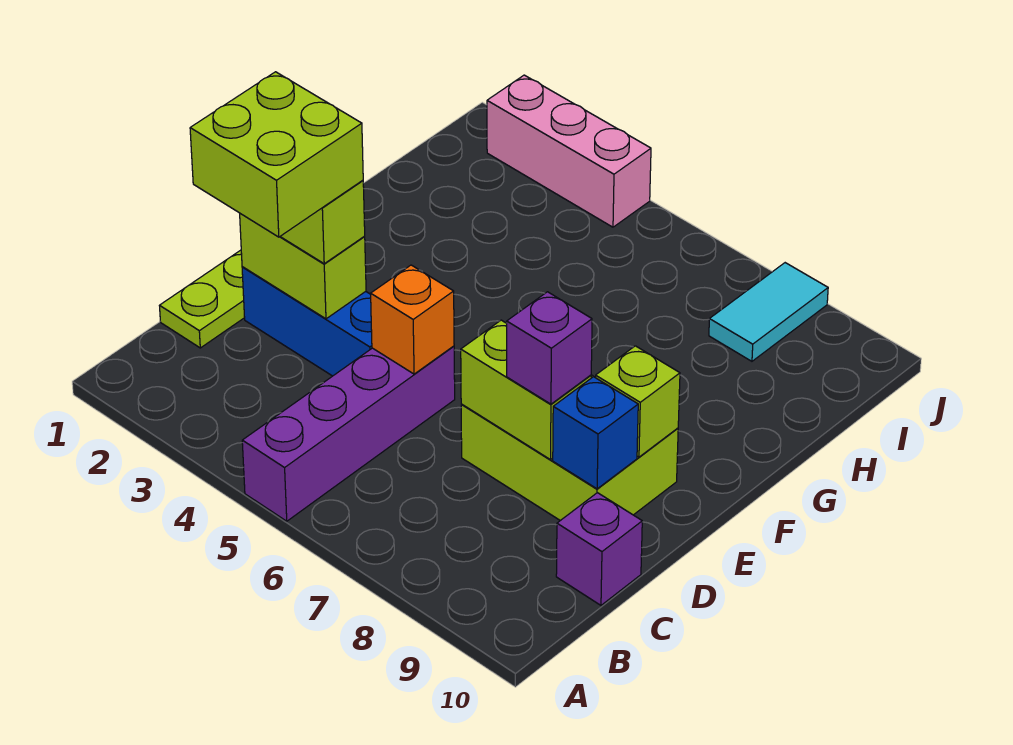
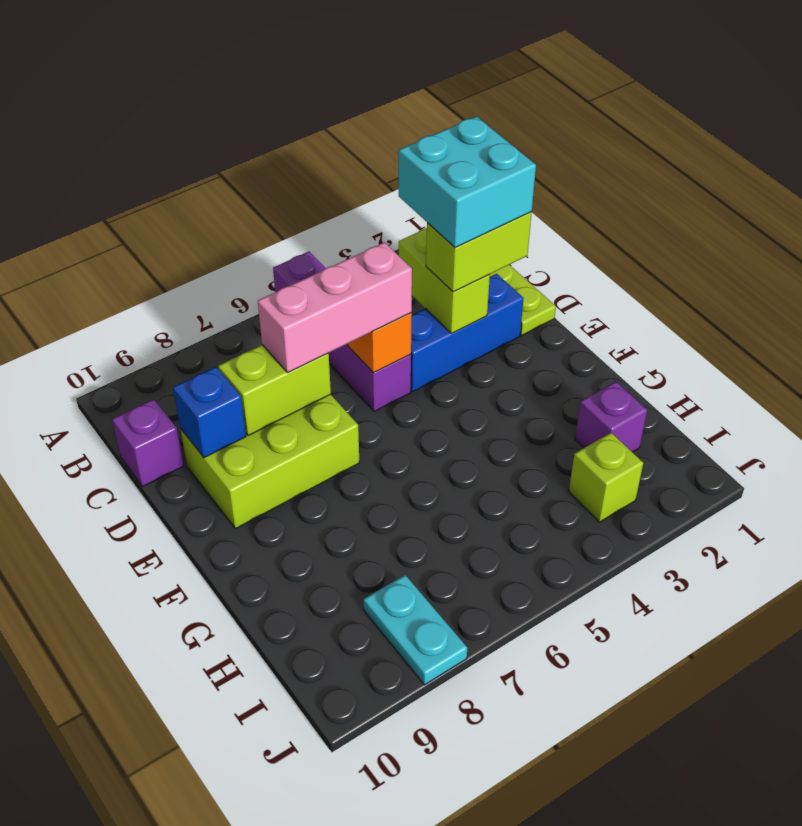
lime 2x2 brick [190,72,363,237] -> cyan 2x2 brick [399,116,536,248]
lime 1x2 brick [240,214,366,319] -> lime 1x2 brick turned to [399,228,490,333]
purple 1x1 brick [507,292,592,404] -> purple 1x1 brick moved to [575,382,647,452]
lime 1x1 brick [595,346,680,457] -> lime 1x1 brick moved to [569,433,643,522]
cyan 1x2 tile [709,263,828,361] -> cyan 1x2 plate [364,575,467,685]
pink 1x3 brick [487,75,651,227] -> pink 1x3 brick moved to [258,242,412,372]

